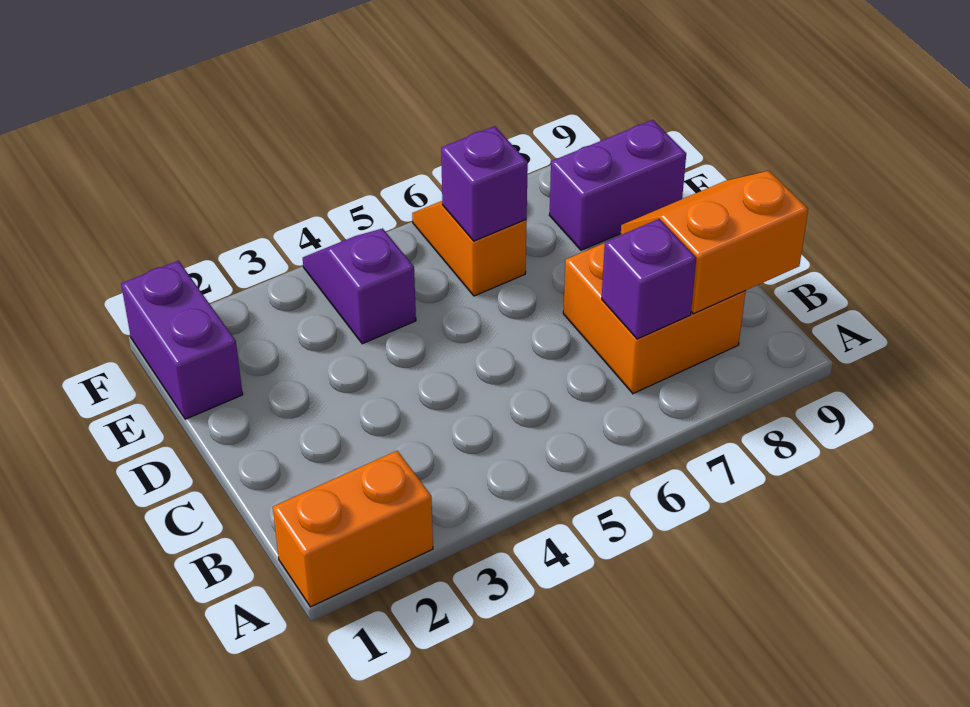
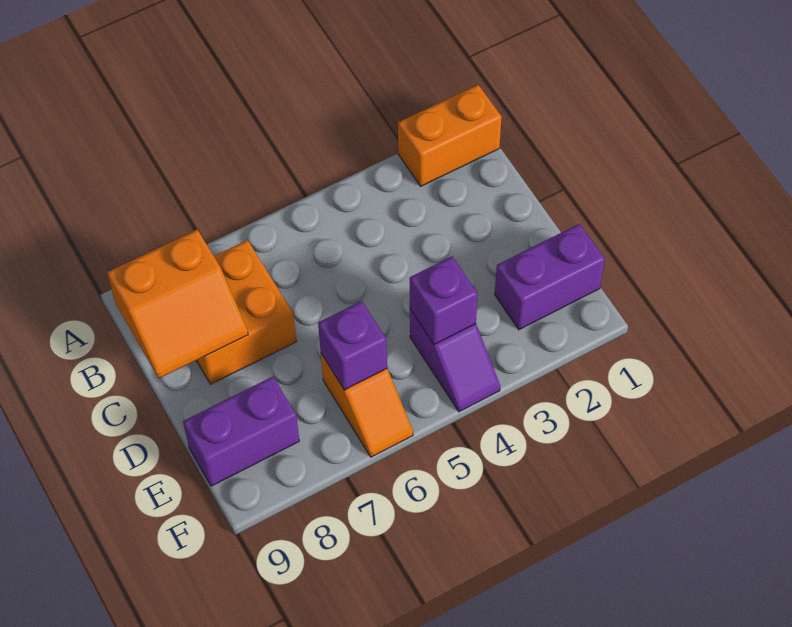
purple 1x1 brick [602,219,696,339] -> purple 1x1 brick moved to [410,256,478,344]
purple 1x2 brick [121,261,243,419] -> purple 1x2 brick turned to [495,224,605,330]

